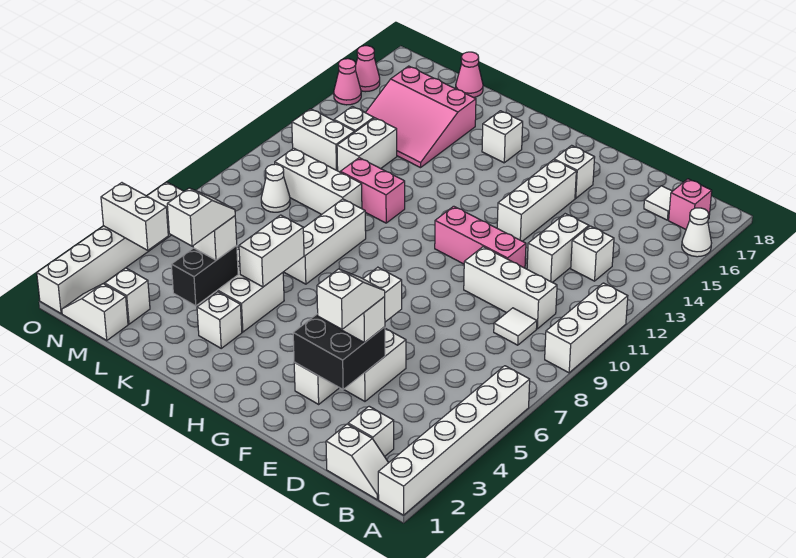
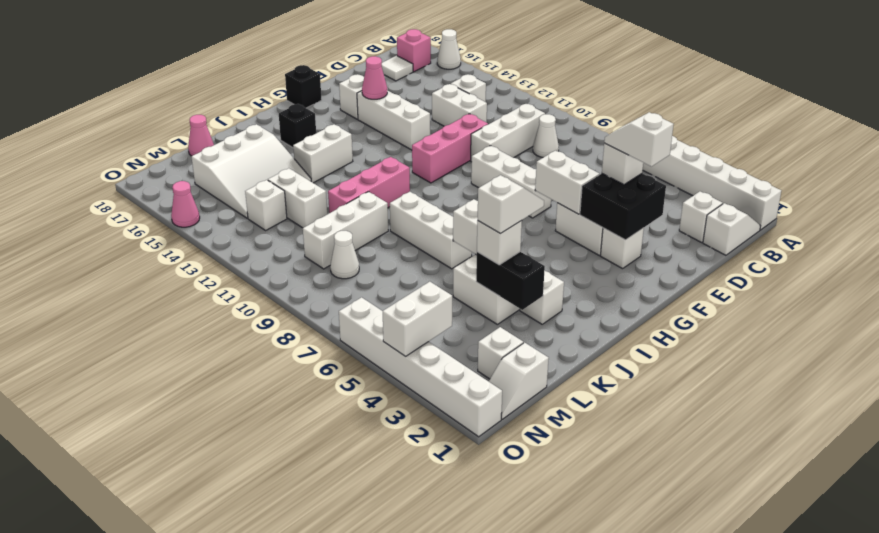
white 1x3 brick [545,283,628,373] -> white 1x3 brick moved to [471,146,551,218]
white 1x1 tile [494,308,537,345] -> white 1x1 cone [533,114,559,157]
none -> black 1x1 brick [285,65,322,108]
white 1x1 brick [482,111,523,163] -> black 1x1 brick [279,104,316,147]
pink 1x2 brick [340,158,405,223] -> pink 1x3 brick [328,157,410,213]
white 1x2 slope [167,188,235,246] -> white 1x2 slope turned to [478,175,544,234]
pink 3x3 slope [365,66,476,168] -> white 3x3 slope [192,124,311,218]
white 1x2 brick [292,109,355,171] -> white 1x2 brick moved to [293,124,353,183]
pink 1x1 cone [356,46,380,92] -> pink 1x1 cone moved to [362,56,387,99]

